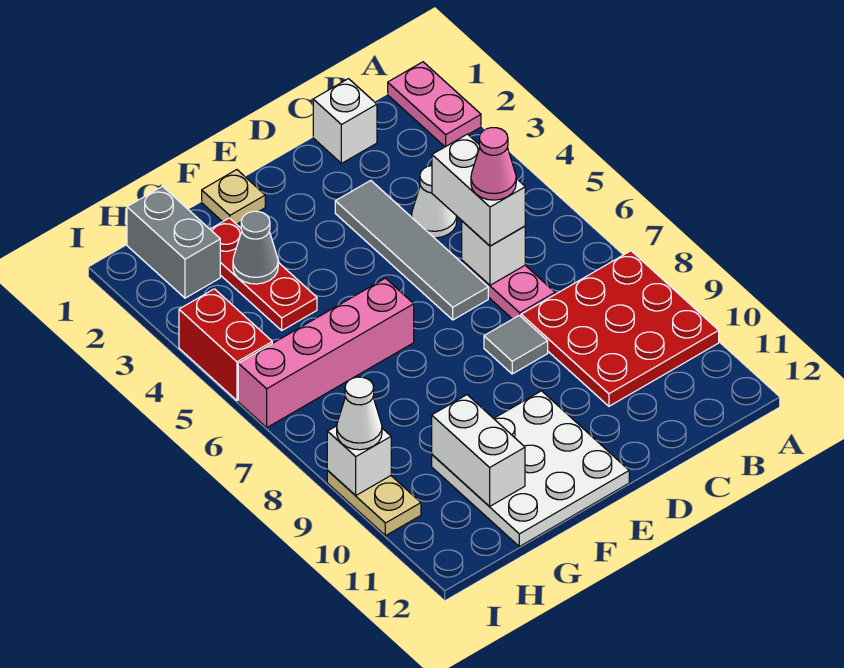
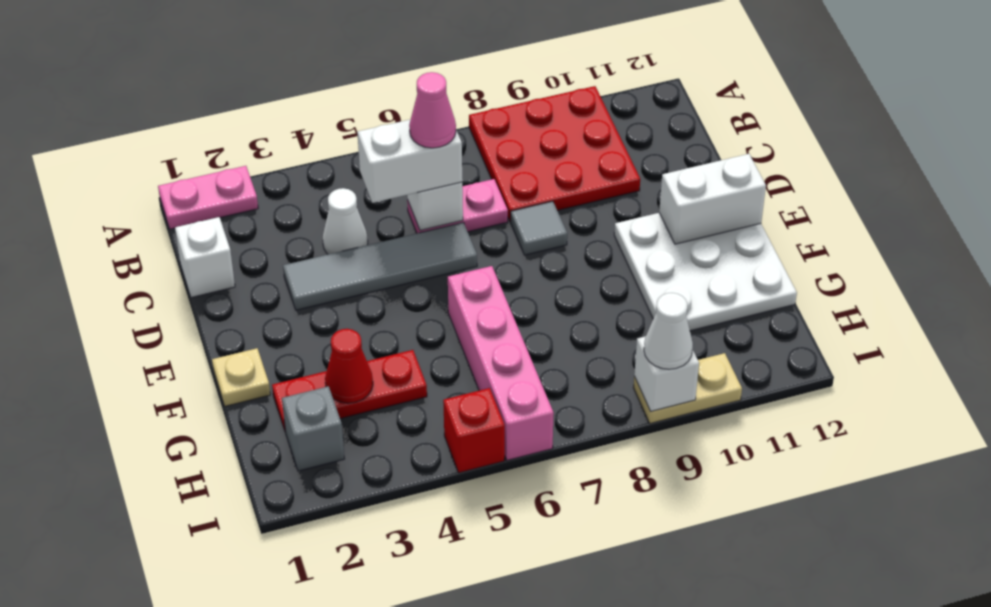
grey 1x1 cone [233,211,278,284] -> red 1x1 cone [325,329,373,403]
white 1x2 brick [432,395,525,507] -> white 1x2 brick moved to [659,154,766,244]
grey 1x2 brick [127,186,220,298] -> grey 1x1 brick [282,386,344,471]
red 1x2 brick [179,289,272,401] -> red 1x1 brick [443,388,505,473]

